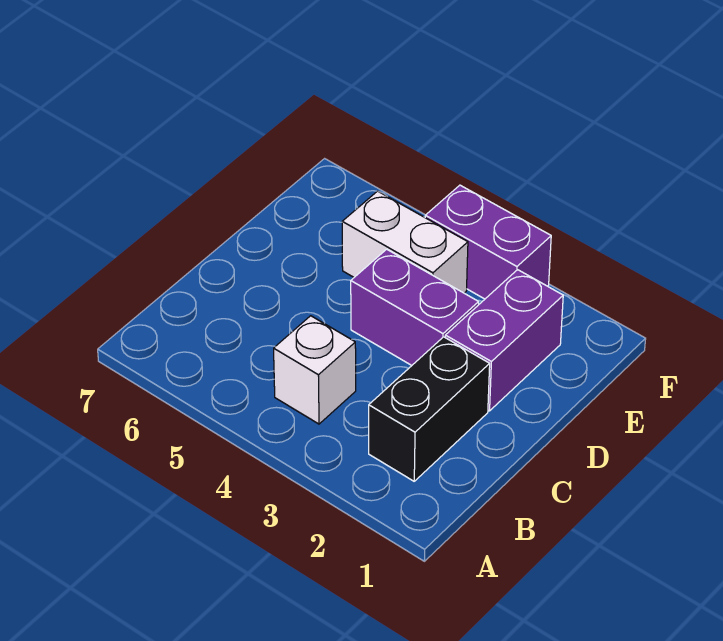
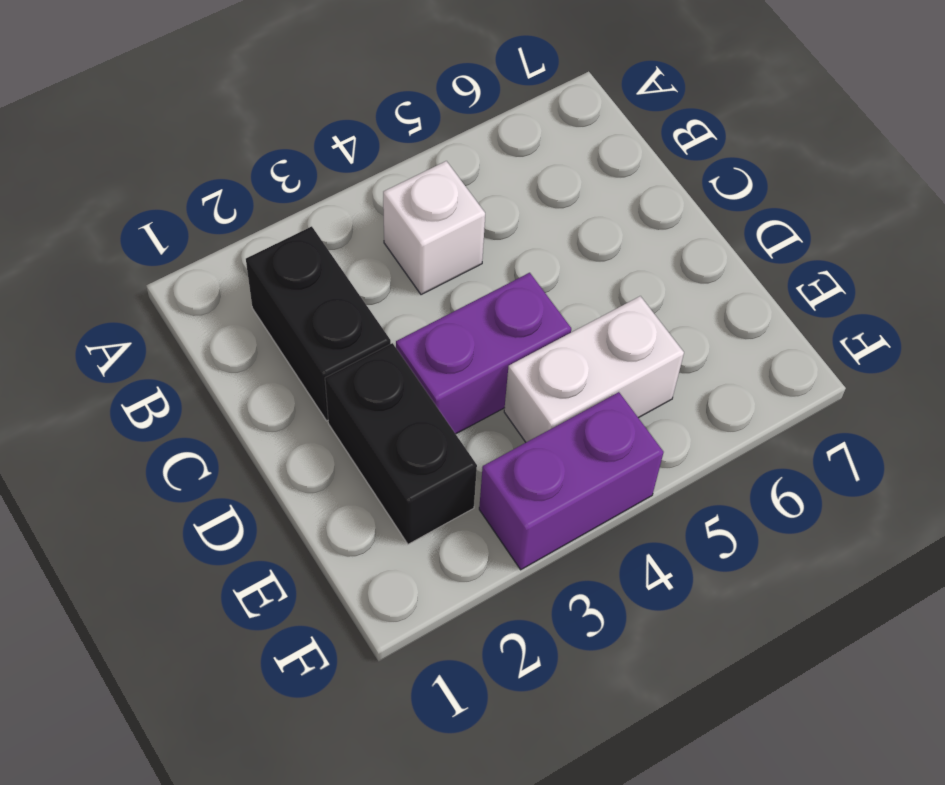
purple 1x2 brick [445,270,563,411] -> black 1x2 brick [325,343,477,544]

